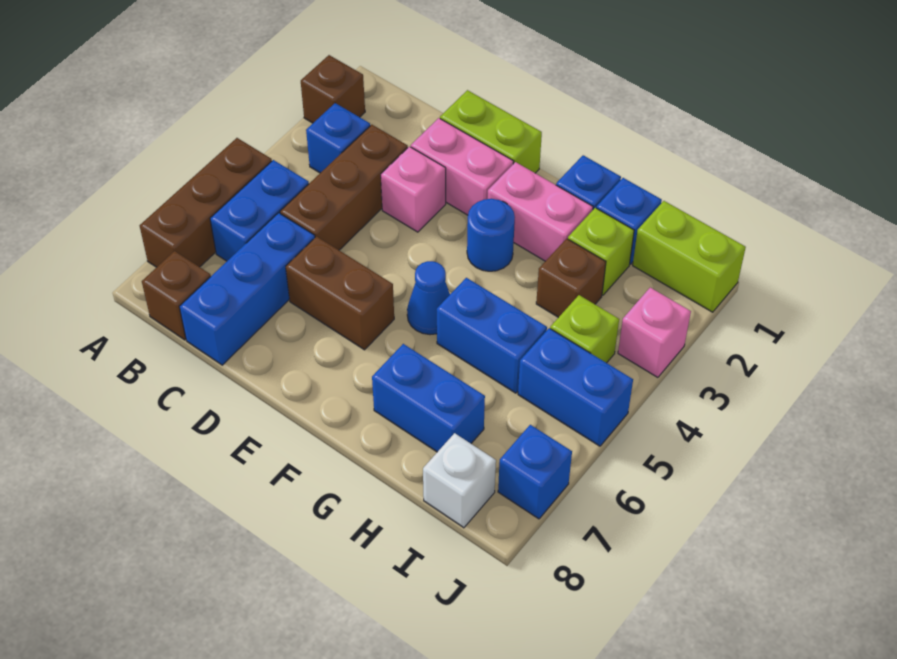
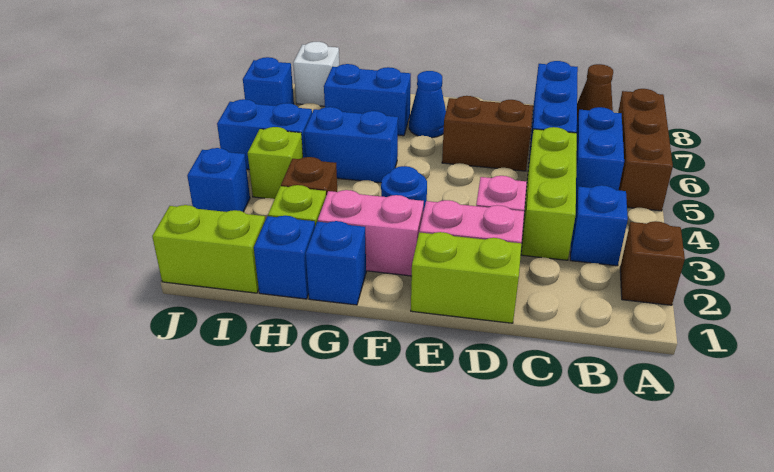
brown 1x1 brick [142,251,211,340] -> brown 1x1 cone [577,64,613,120]
brown 1x3 brick [280,125,408,250] -> lime 1x3 brick [521,127,577,260]
blue 1x1 cone [407,261,450,335] -> blue 1x1 cone moved to [409,71,446,138]
pink 1x1 brick [618,288,691,377] -> blue 1x1 brick [187,148,250,212]

